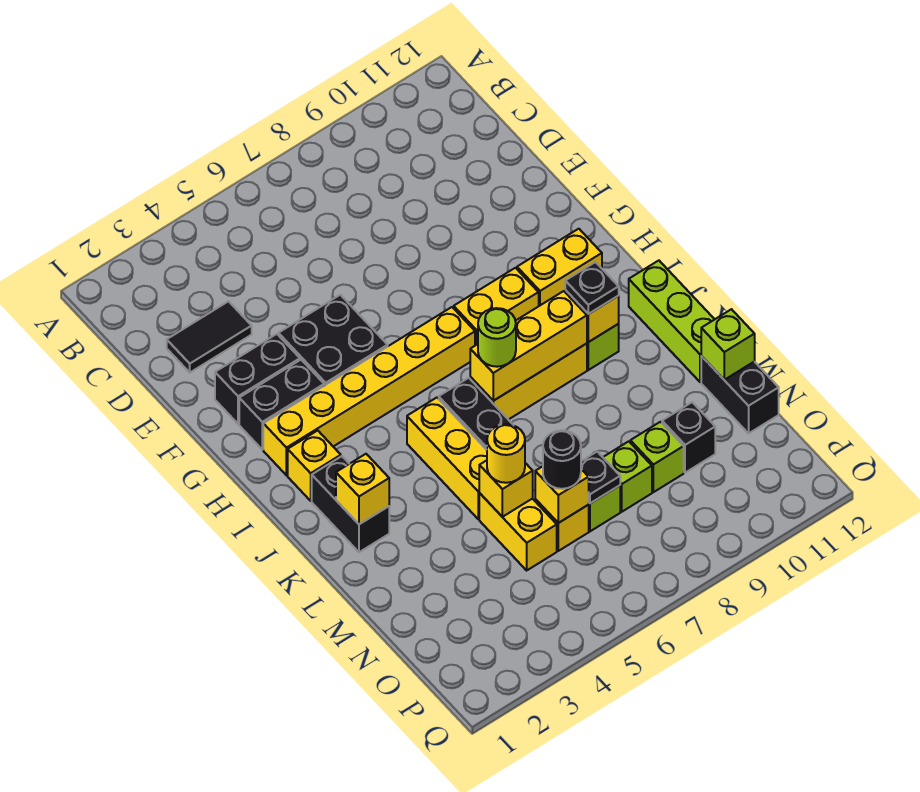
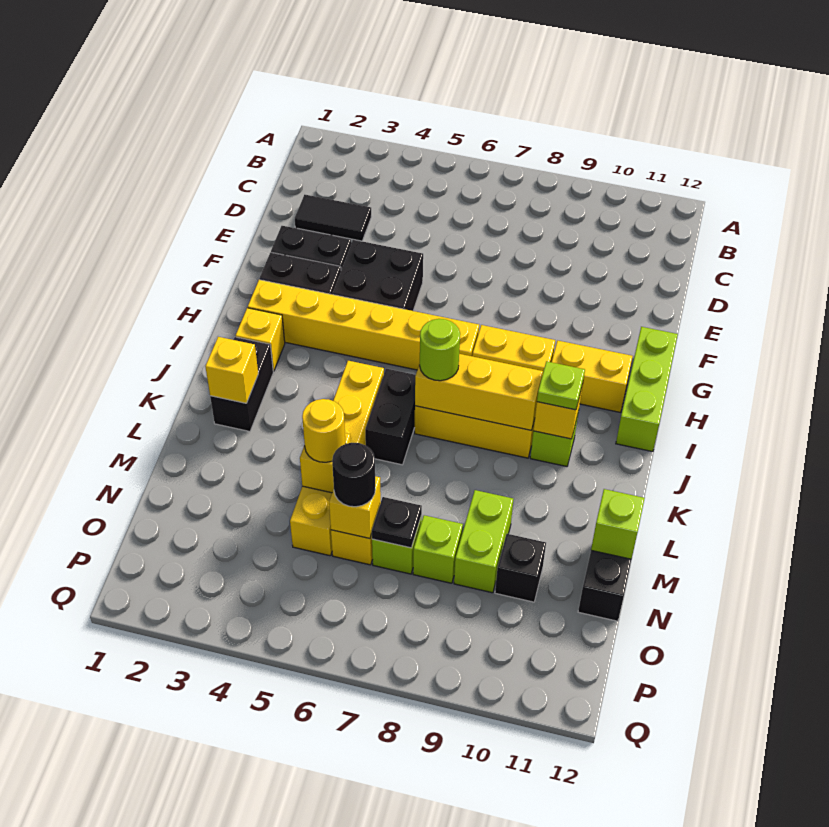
black 1x1 plate [565,262,619,314] -> lime 1x1 plate [537,361,585,410]
lime 1x3 brick [629,261,715,382] -> lime 1x3 brick moved to [616,327,678,452]
lime 1x1 brick [630,422,684,492] -> lime 1x2 brick [454,490,513,593]

